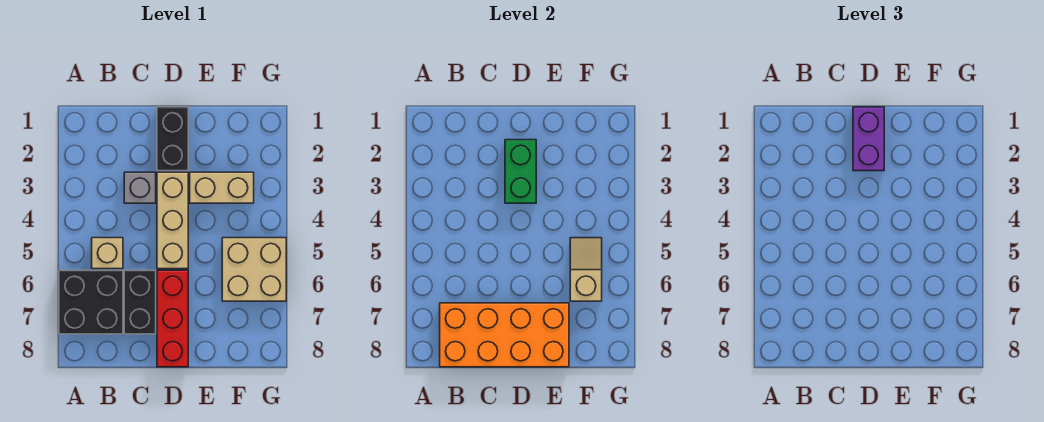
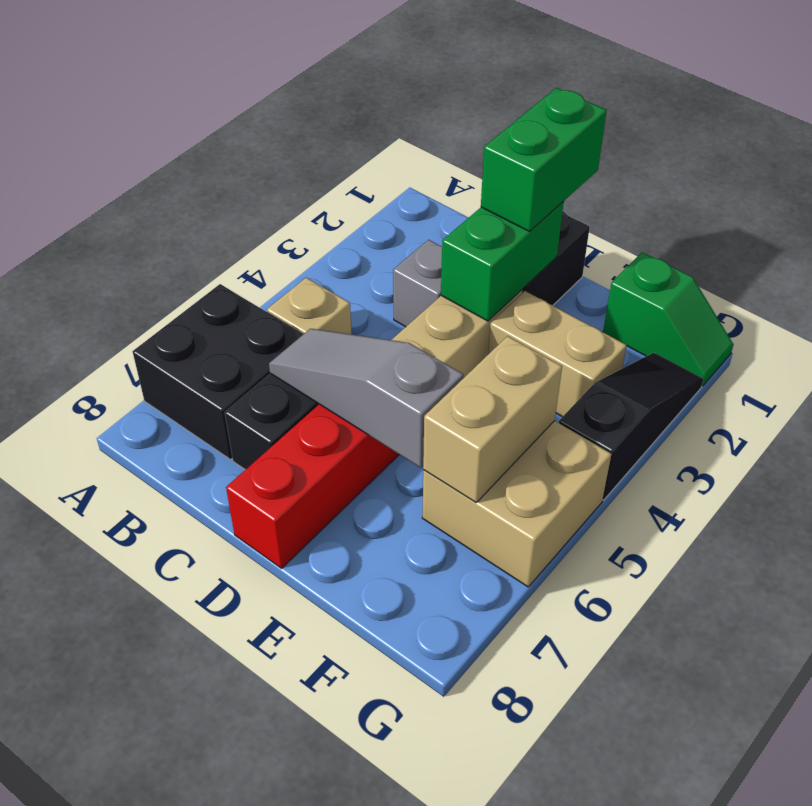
orange 2x4 brick [440,303,569,367] -> none
none -> grey 1x3 slope [269,329,463,468]
purple 1x2 brick [853,107,884,171] -> green 1x2 brick [481,88,607,231]
none -> green 1x2 slope [603,252,734,386]
tan 1x2 slope [570,238,602,301] -> tan 1x2 brick [423,336,562,502]
none -> black 1x3 slope [559,353,703,500]

